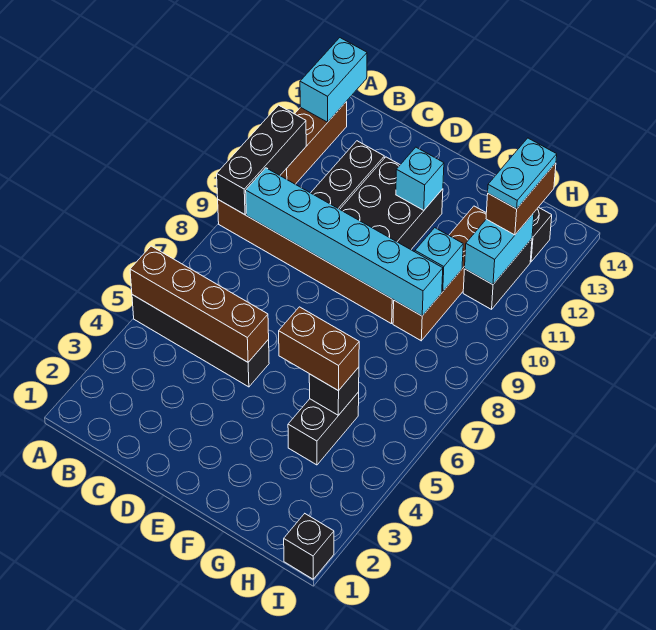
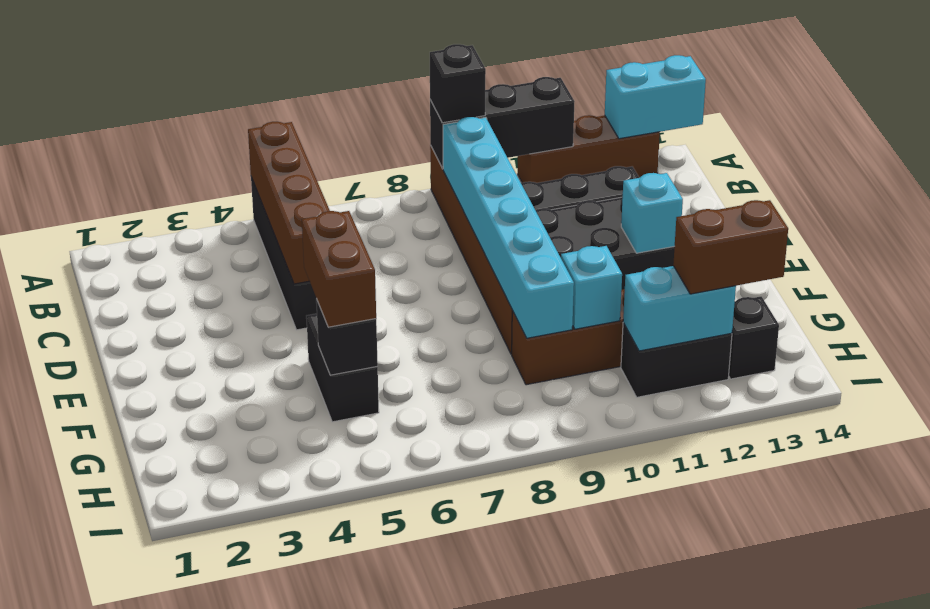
black 1x2 brick [288,392,359,465] -> black 1x2 brick turned to [306,314,379,422]
cyan 1x2 plate [488,138,557,209] -> none
black 1x1 brick [284,514,334,579] -> black 1x1 brick moved to [430,44,486,123]

